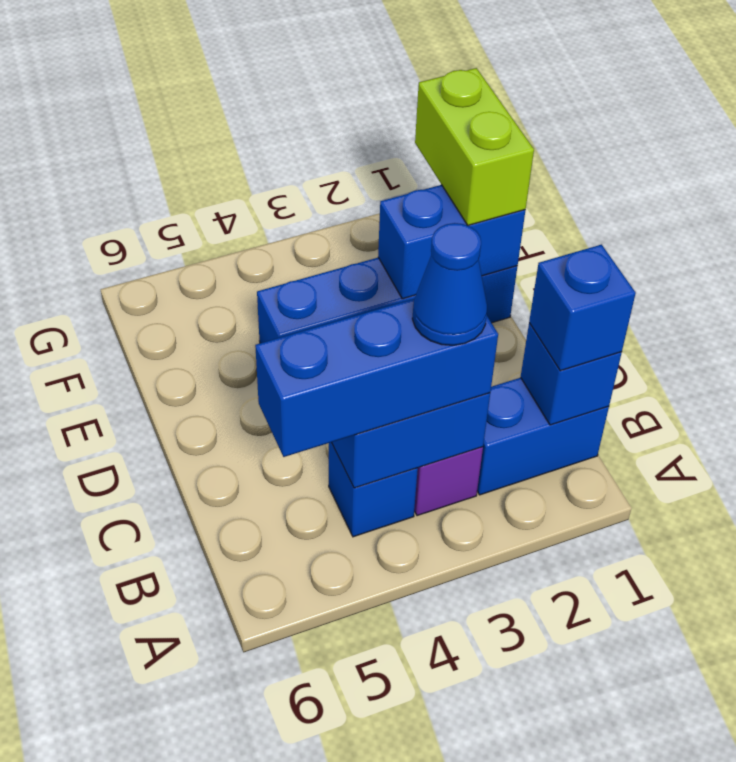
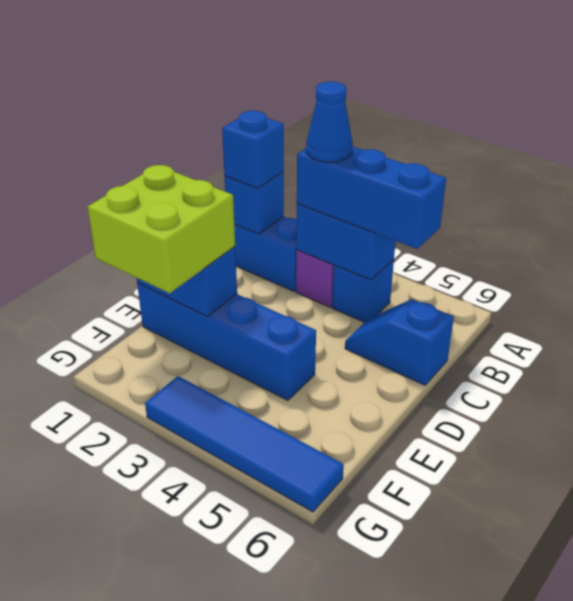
none -> blue 1x2 slope [345,299,454,385]
lime 1x2 brick [415,68,534,225] -> lime 2x2 brick [88,165,235,293]
none -> blue 1x4 tile [145,376,344,512]

